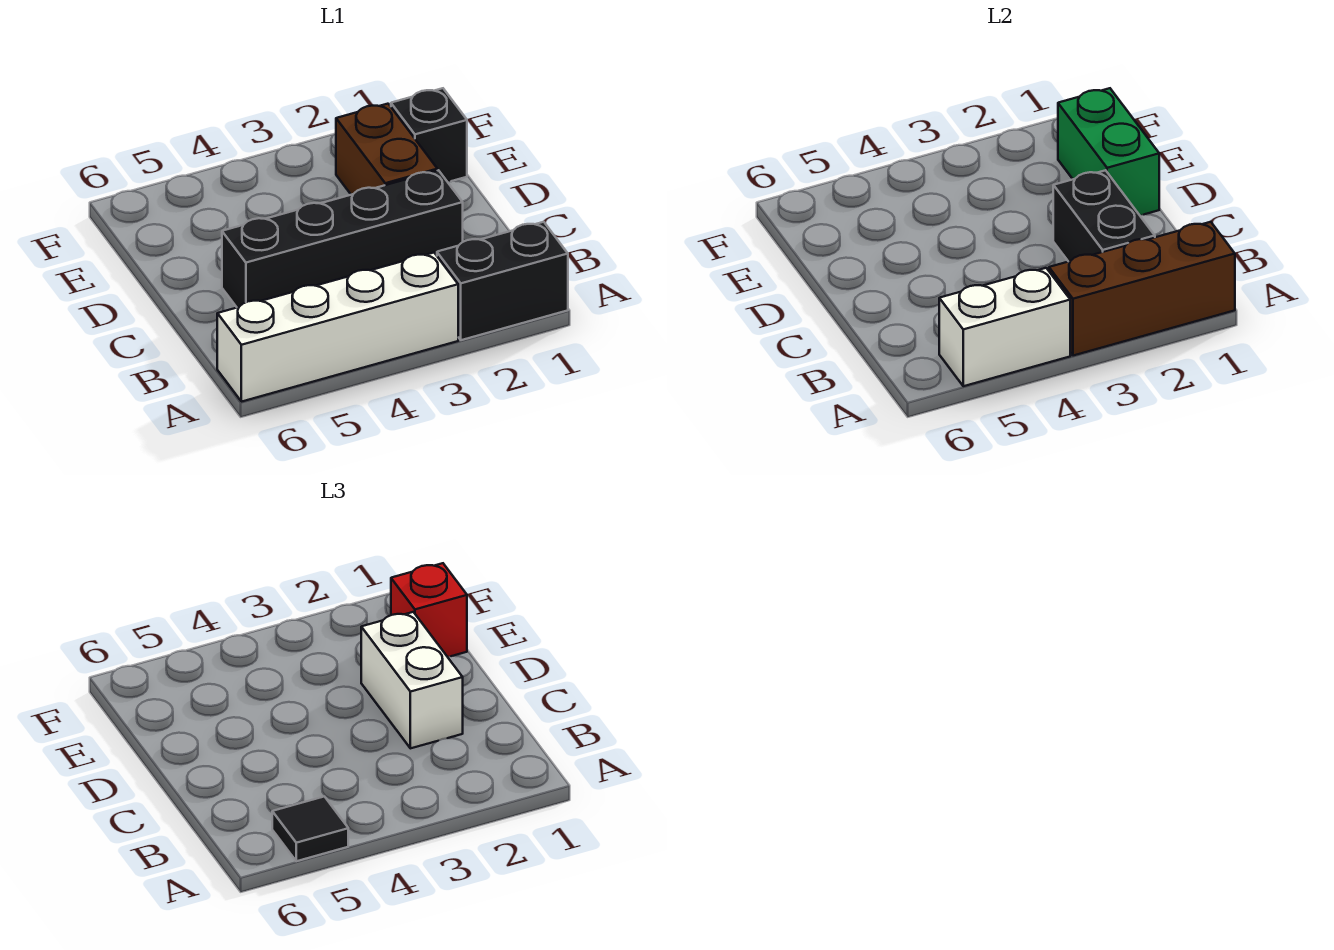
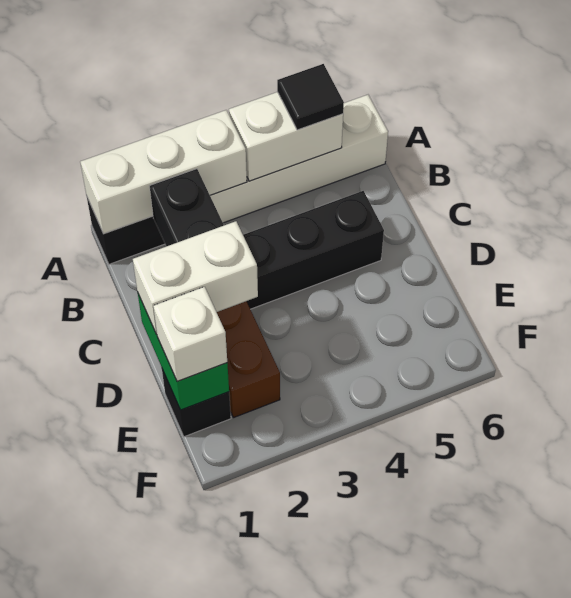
brown 1x3 brick [1049,222,1235,356] -> white 1x3 brick [80,110,247,234]
white 1x2 brick [361,612,463,748] -> white 1x2 brick turned to [133,221,258,335]
red 1x1 brick [391,563,467,657] -> white 1x1 brick [153,287,227,382]

